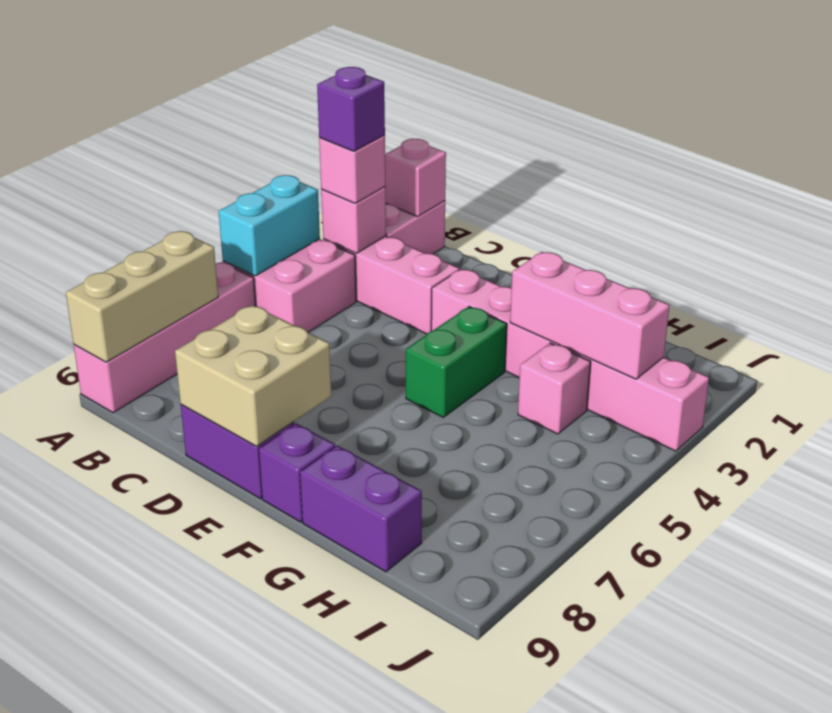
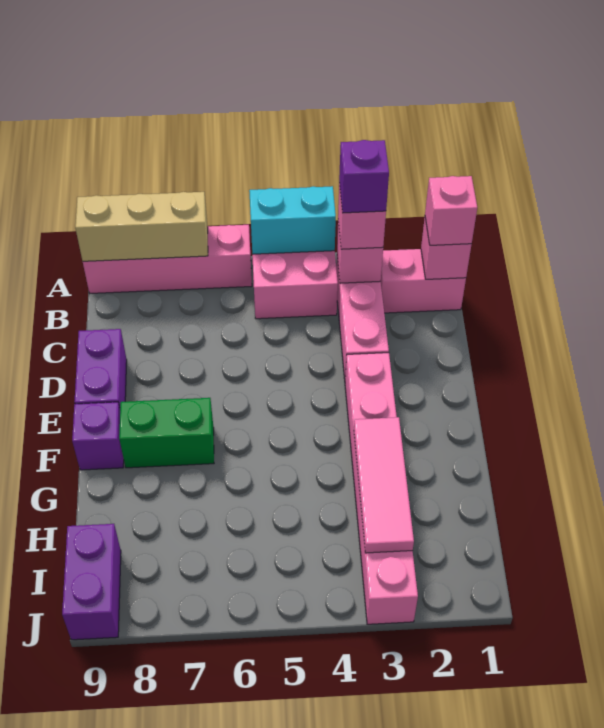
tan 2x2 brick [175,305,331,446] -> none
green 1x2 brick [406,307,507,417] -> green 1x2 brick moved to [119,398,214,468]
pink 1x3 brick [510,252,670,379] -> pink 1x3 tile [354,417,414,553]
purple 1x2 brick [300,446,422,572] -> purple 1x2 brick moved to [62,524,121,640]
pink 1x1 brick [518,343,590,434] -> pink 1x1 brick moved to [425,176,477,245]

